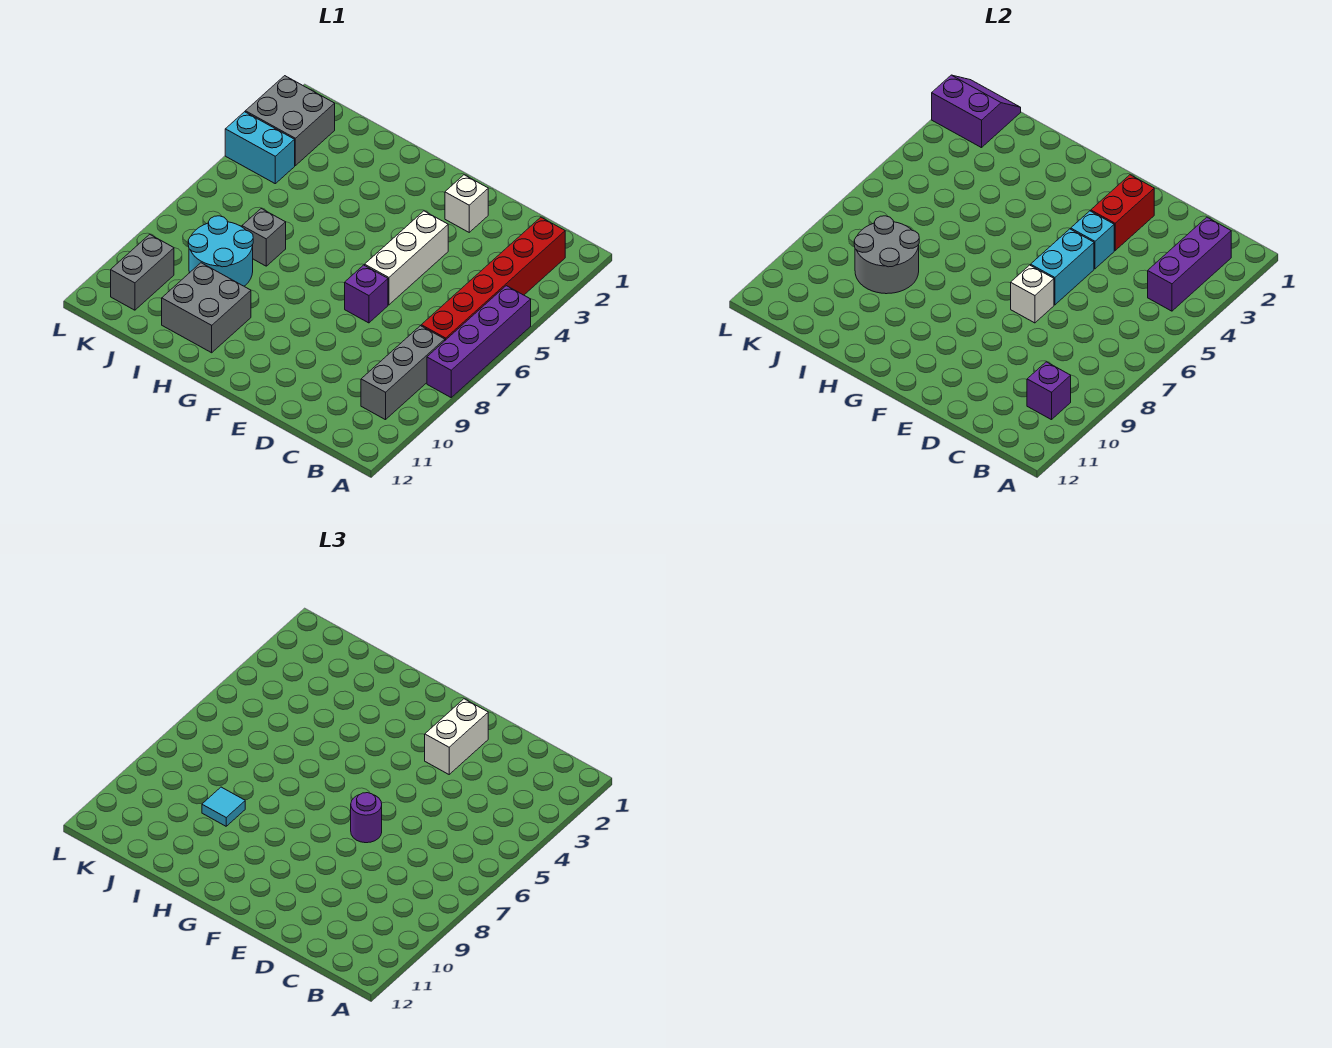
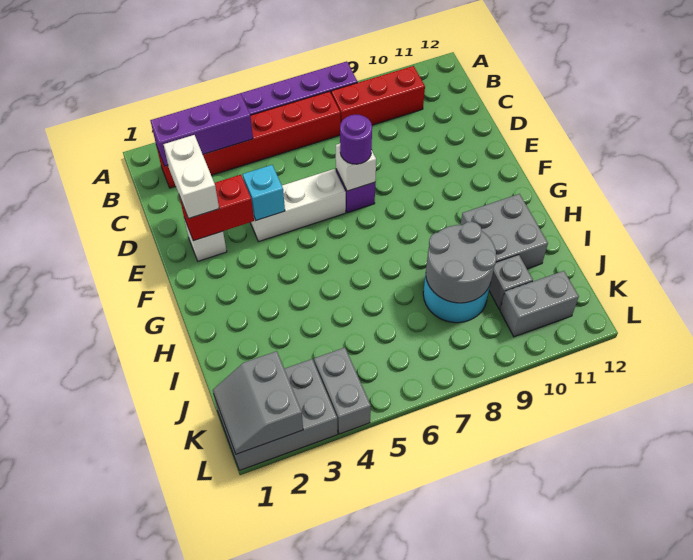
grey 1x3 brick [361,326,445,420] -> red 1x3 brick [331,66,425,125]
purple 1x1 brick [1027,362,1071,420] -> none
white 1x2 brick [425,699,488,774] -> white 1x2 brick turned to [163,135,219,218]
cyan 1x2 brick [1031,229,1094,305] -> none
grey 1x1 brick [242,209,286,266] -> grey 1x1 brick moved to [489,255,533,310]
cyan 1x1 tile [202,787,245,826] -> none
purple 2x2 slope [932,75,1021,148] -> grey 2x2 slope [213,351,303,454]
grey 2x2 brick [245,76,335,166] -> grey 2x3 brick [214,359,338,470]
cyan 1x2 brick [225,112,295,184] -> grey 1x2 brick [314,348,371,434]

